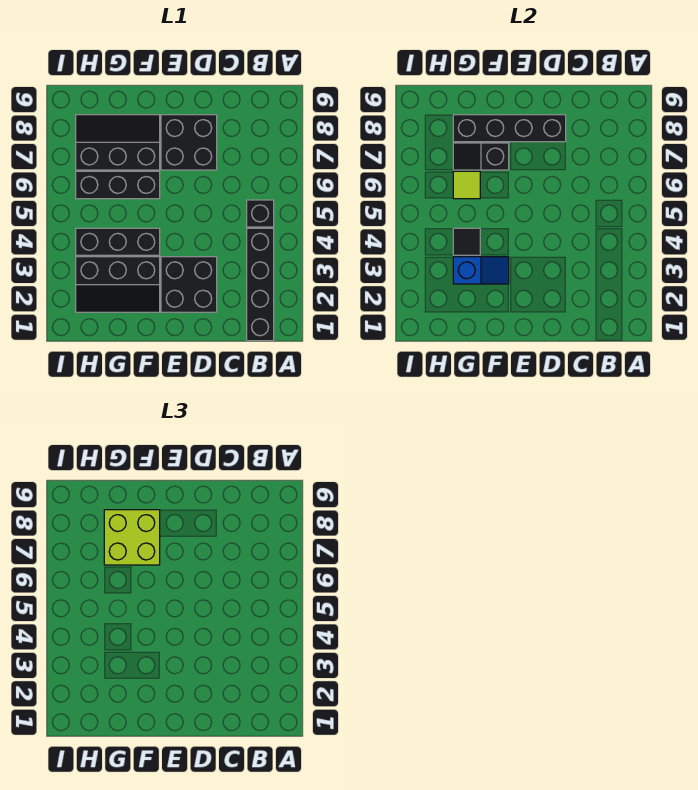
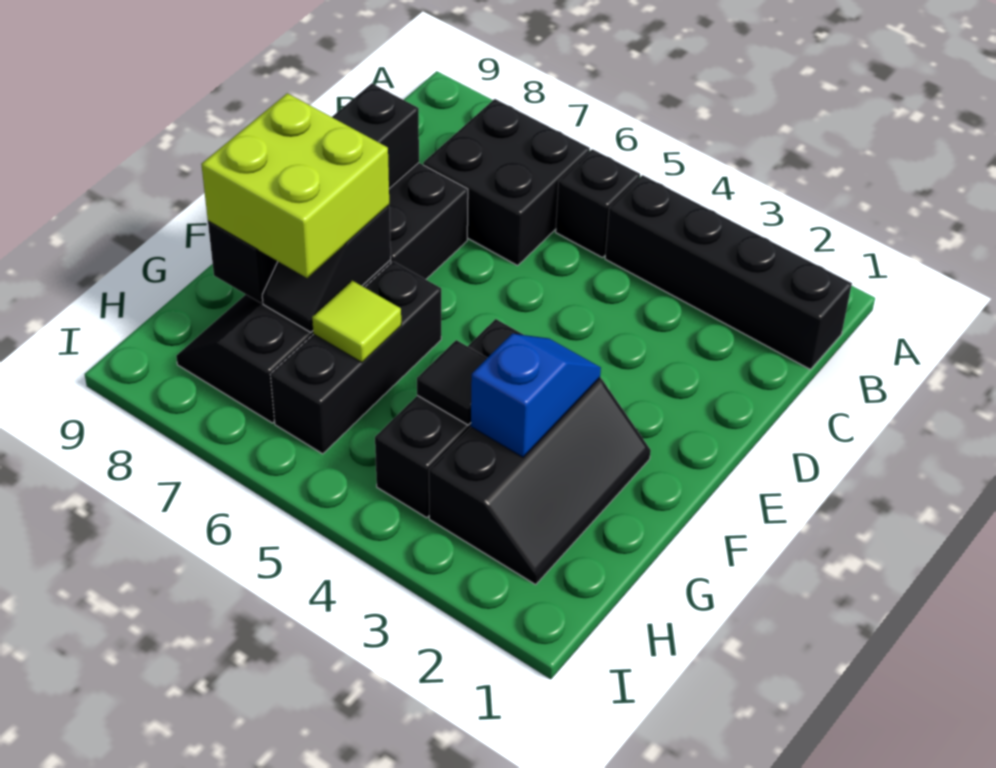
black 2x2 brick [161,257,217,312] -> black 2x2 brick moved to [423,99,590,266]

